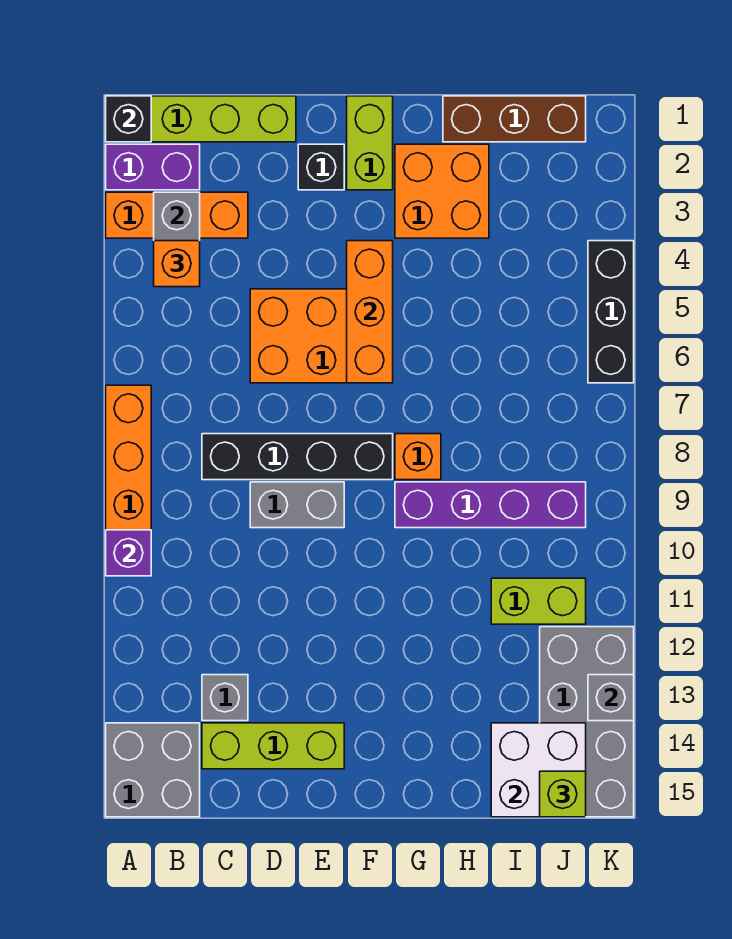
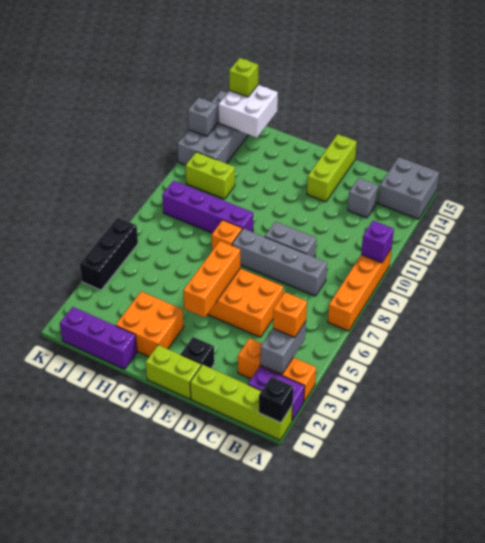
black 1x4 brick [202,434,393,480] -> grey 1x4 brick [232,228,327,296]
lime 1x3 brick [202,723,344,769] -> lime 1x3 brick turned to [307,134,357,202]
lime 1x2 brick [347,96,393,190] -> lime 1x2 brick turned to [146,345,201,399]
brown 1x3 brick [443,96,586,142] -> purple 1x3 brick [60,307,137,369]

